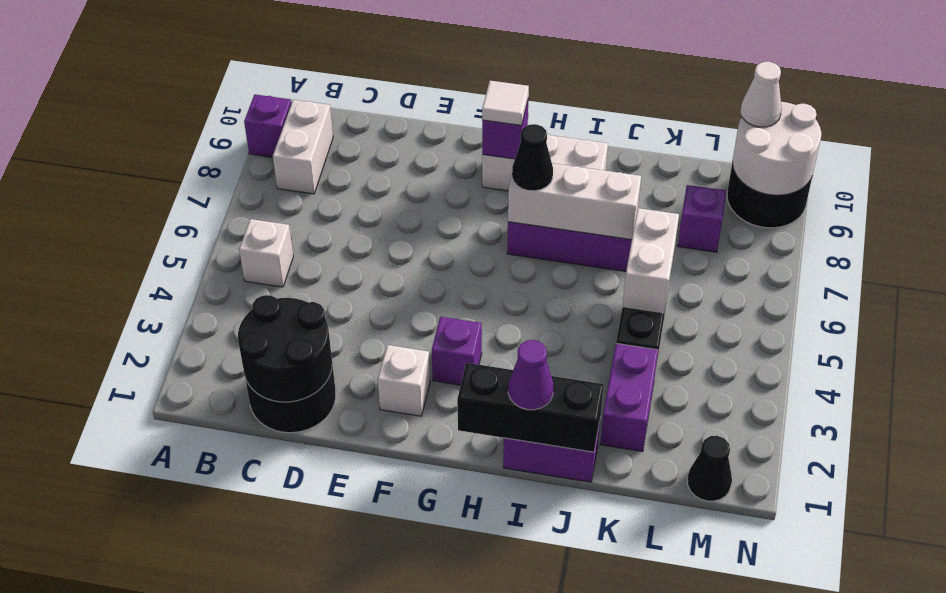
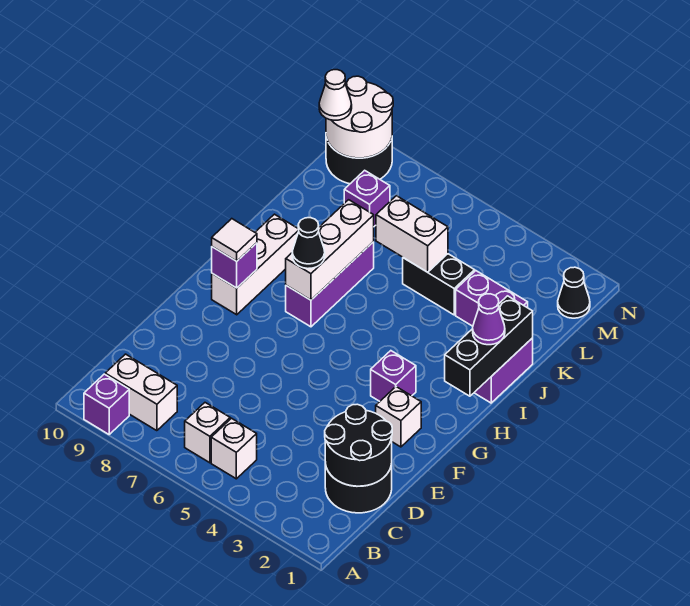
none -> white 1x1 brick [185,403,230,463]

